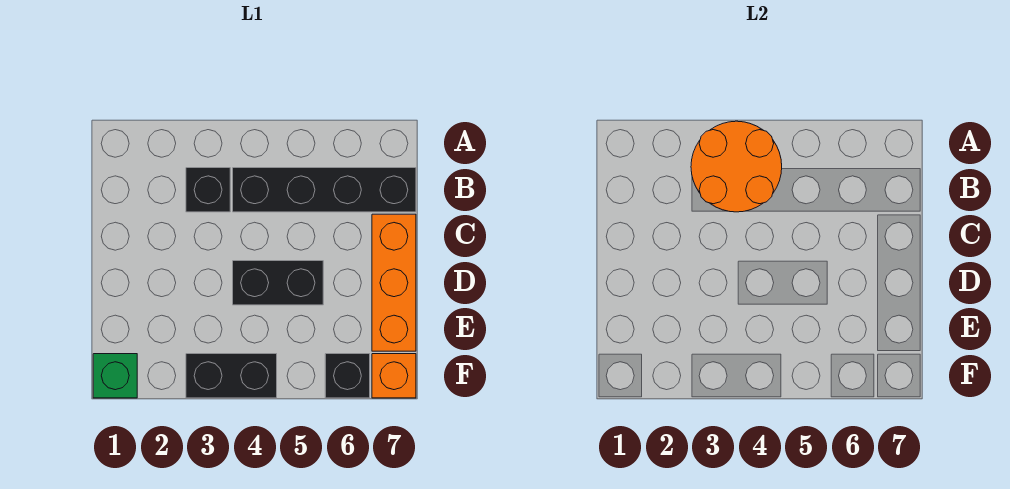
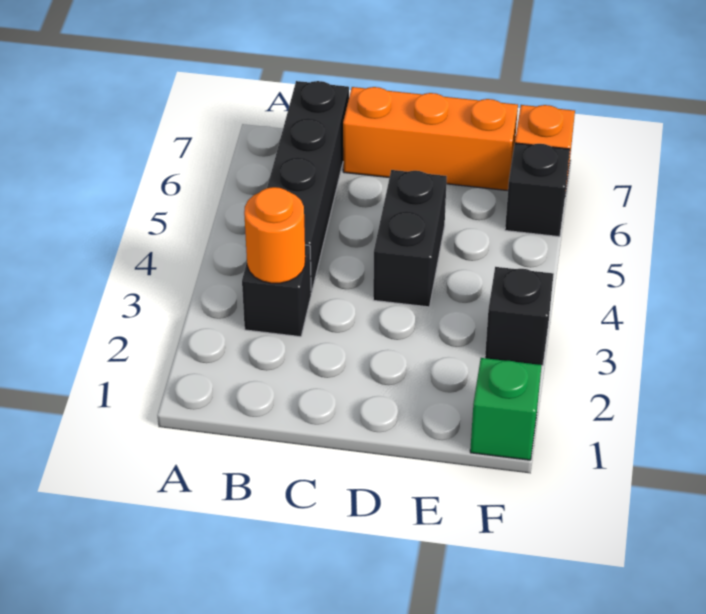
orange 2x2 round brick [691,121,782,212] -> orange 1x1 round brick [244,187,305,283]
black 1x2 brick [186,354,277,398] -> black 1x1 brick [485,267,554,365]

